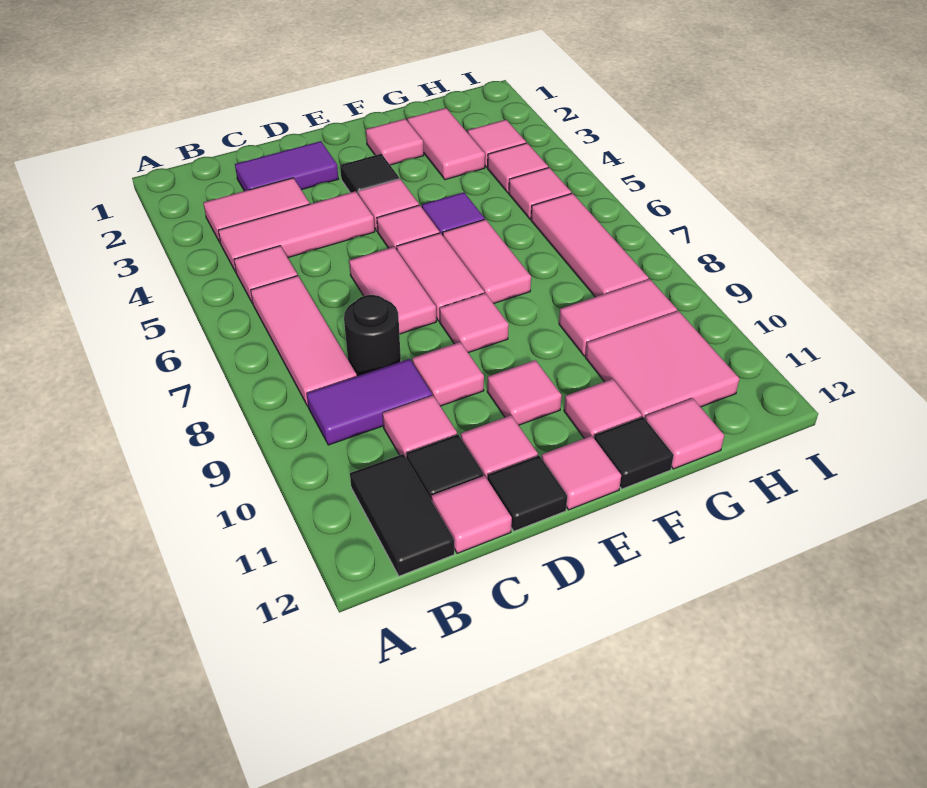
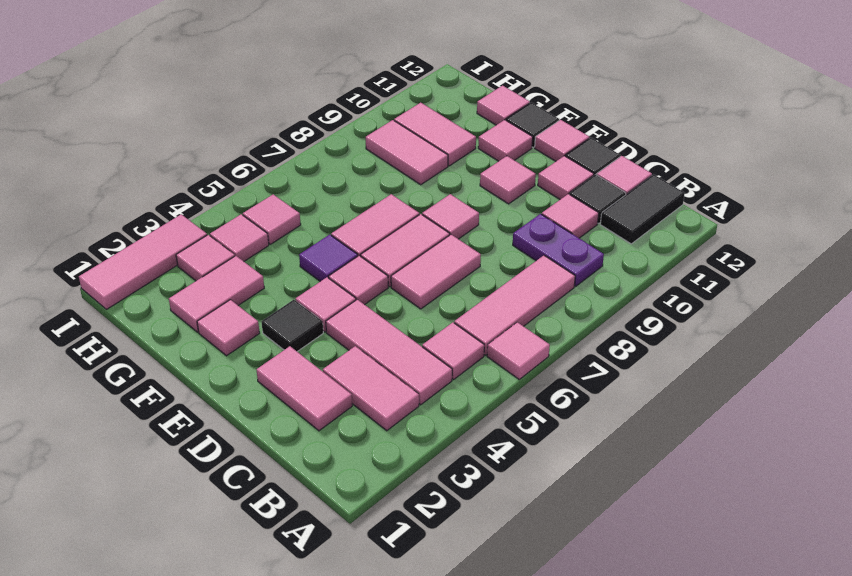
purple 1x2 tile [307,359,432,445] -> purple 1x2 plate [513,214,604,286]
purple 1x2 tile [235,141,338,191] -> pink 1x2 tile [257,346,352,431]
black 1x1 round brick [344,295,401,376] -> none
pink 1x1 tile [412,342,484,406] -> pink 1x1 tile moved to [487,322,550,379]
pink 2x2 tile [585,311,739,418] -> pink 1x2 tile [394,103,476,166]
pink 1x3 tile [531,193,649,297] -> pink 1x3 tile moved to [79,214,207,309]

